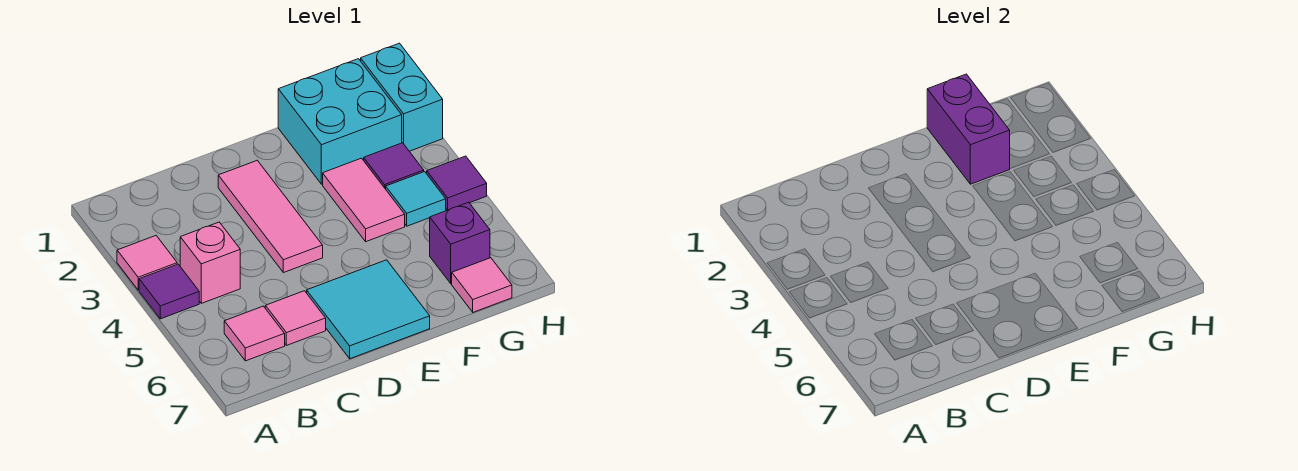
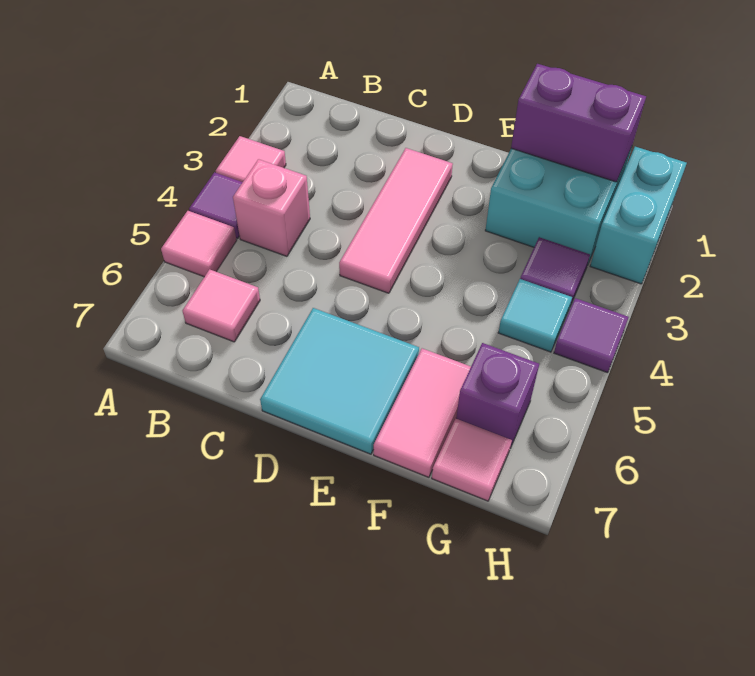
pink 1x1 tile [265,291,326,346] -> pink 1x1 tile moved to [161,211,237,277]
purple 1x2 brick [927,74,1010,184] -> purple 1x2 brick turned to [511,64,646,182]
pink 1x2 tile [323,158,405,242] -> pink 1x2 tile moved to [374,348,471,477]

